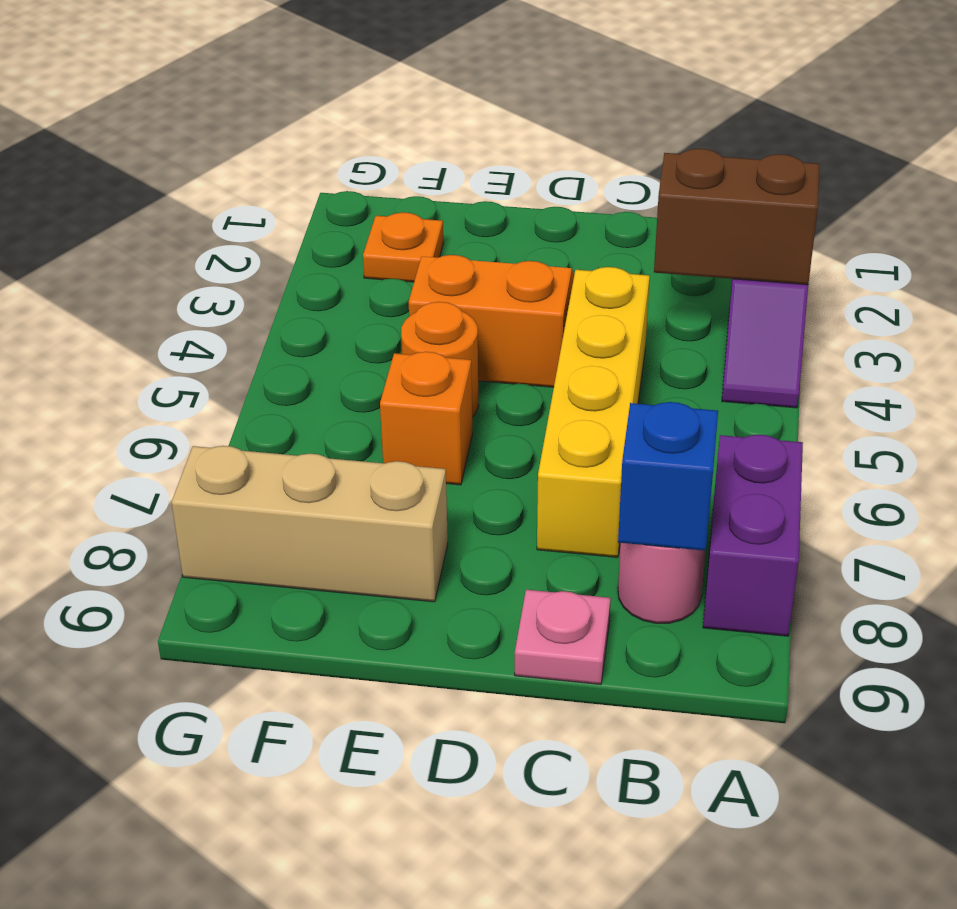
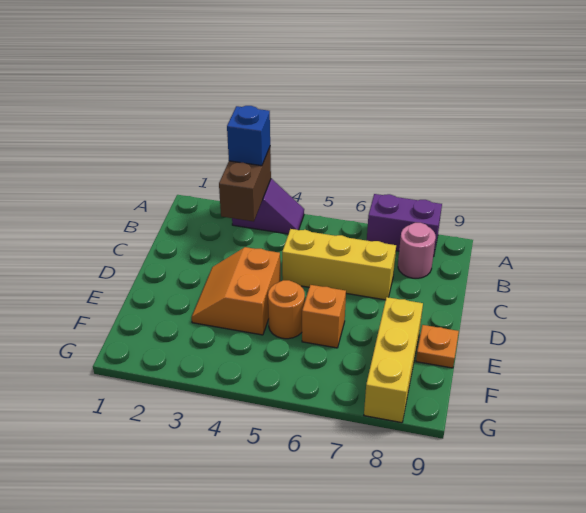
blue 1x1 brick [618,402,718,551] -> blue 1x1 brick moved to [227,106,270,166]
yellow 1x4 brick [537,267,650,557] -> yellow 1x3 brick [282,229,396,300]
pink 1x1 plate [515,590,611,684] -> none
tan 1x3 brick [172,446,448,602] -> yellow 1x3 brick [364,297,423,423]
orange 1x1 plate [363,212,443,282] -> orange 1x1 plate moved to [416,325,459,368]

